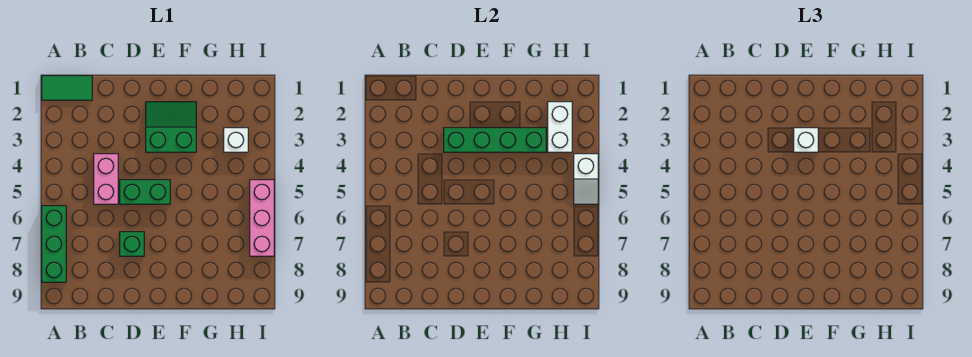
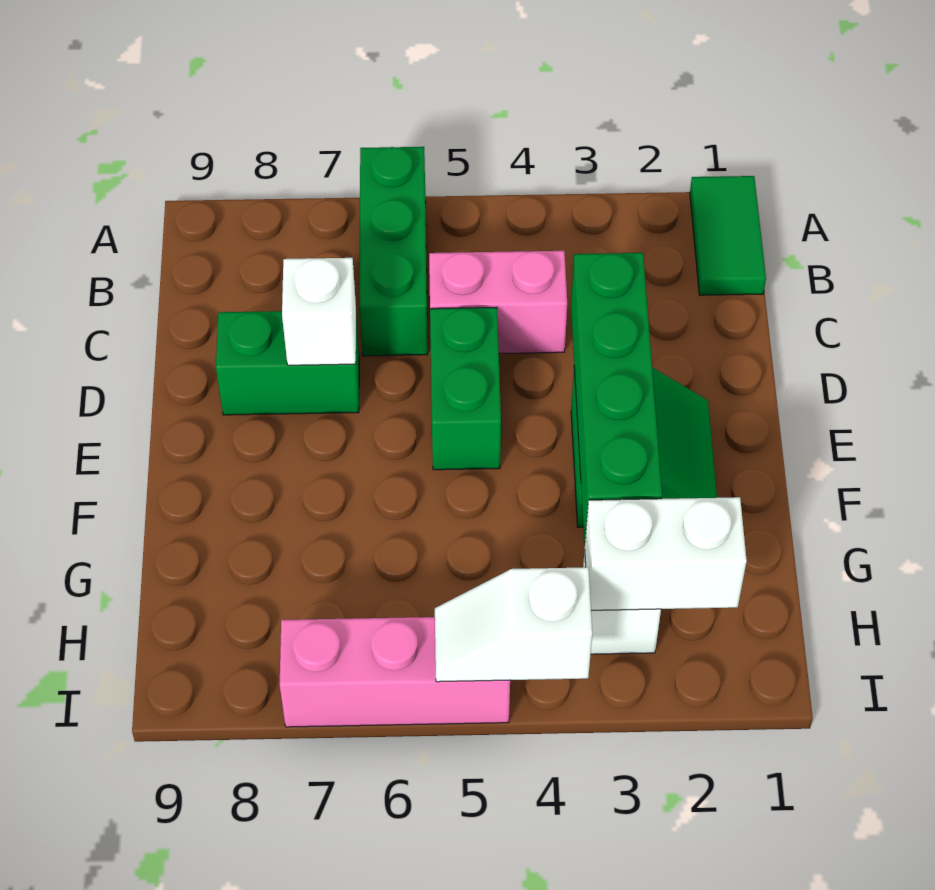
green 1x3 brick [42,206,66,282] -> green 1x3 brick turned to [360,147,428,356]
green 1x1 brick [120,232,144,256] -> green 1x2 brick [216,311,359,415]
white 1x1 brick [794,128,818,152] -> white 1x1 brick moved to [282,258,356,365]

